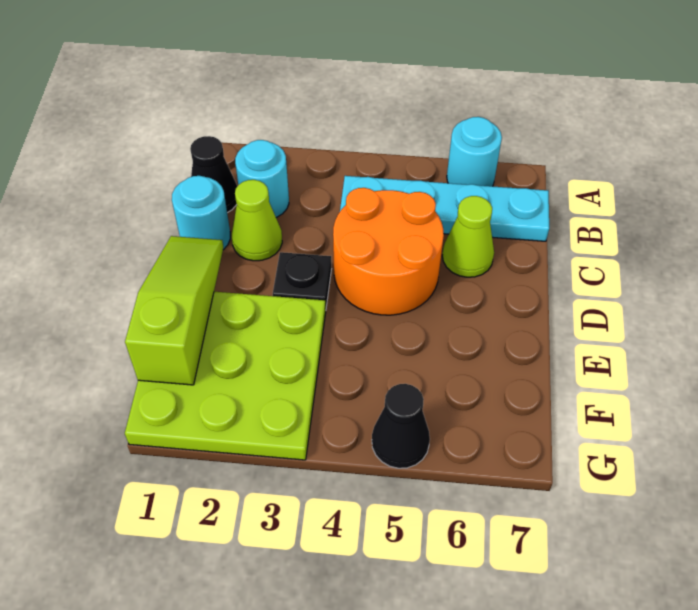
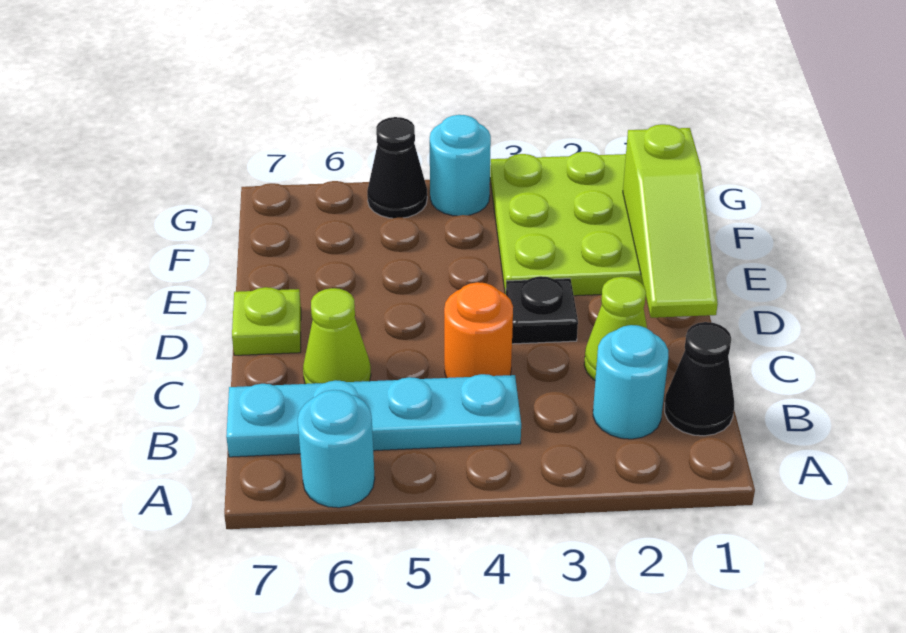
cyan 1x1 round brick [172,176,230,250] -> cyan 1x1 round brick moved to [430,115,491,216]
orange 2x2 round brick [333,188,444,315] -> orange 1x1 round brick [444,282,513,378]
none -> lime 1x1 plate [232,287,301,355]

